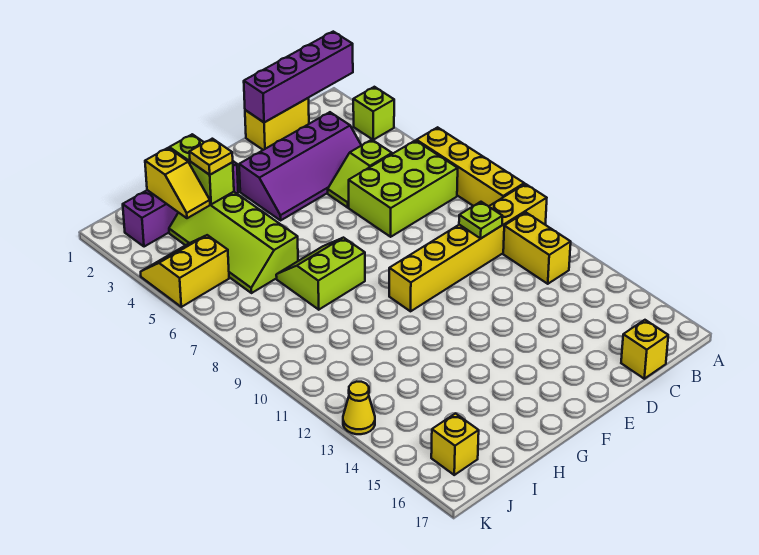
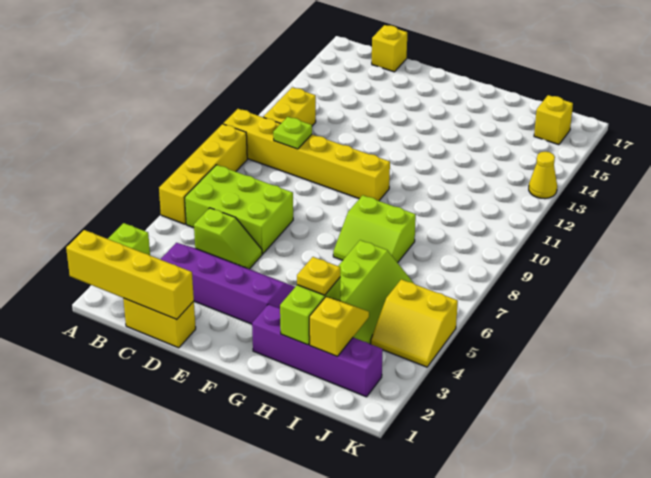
purple 1x4 brick [244,32,353,123] -> yellow 1x4 brick [66,230,194,320]

